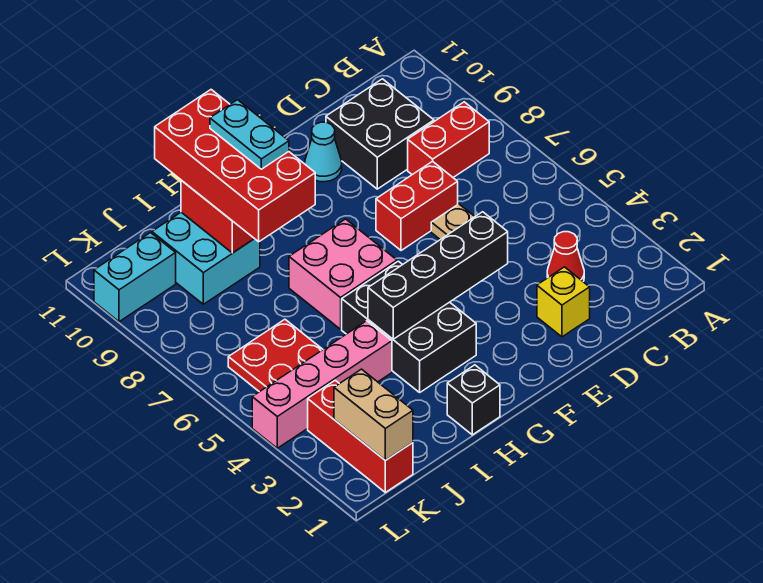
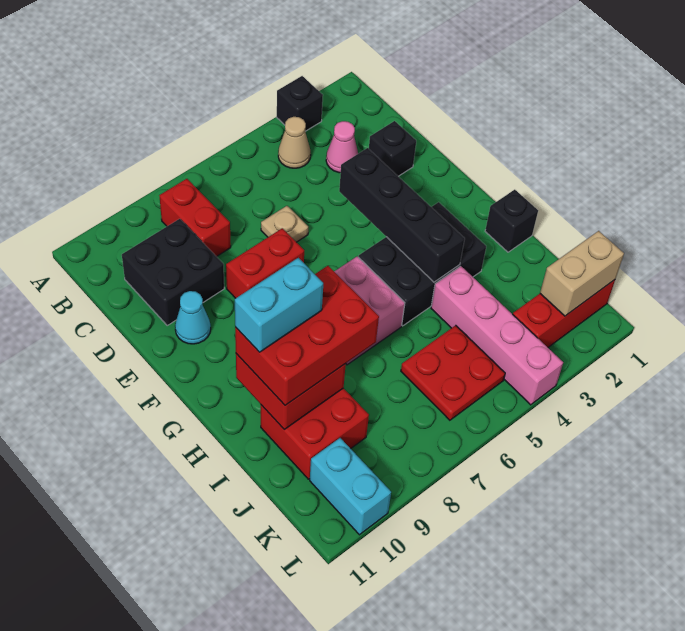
none -> black 1x1 brick [277,76,323,131]
none -> tan 1x1 cone [278,117,311,168]
red 1x1 cone [547,232,584,281] -> pink 1x1 cone [326,121,358,173]
yellow 1x1 brick [537,267,590,337] -> black 1x1 brick [369,121,416,176]
red 1x2 brick [376,161,458,251] -> red 1x2 brick turned to [226,228,304,298]
red 2x4 brick [155,90,315,242] -> red 2x3 brick [235,266,379,405]
cyan 1x2 plate [210,100,289,169] -> cyan 1x2 brick [235,258,323,352]
cyan 2x2 brick [152,212,260,304] -> red 2x2 brick [261,388,369,479]

